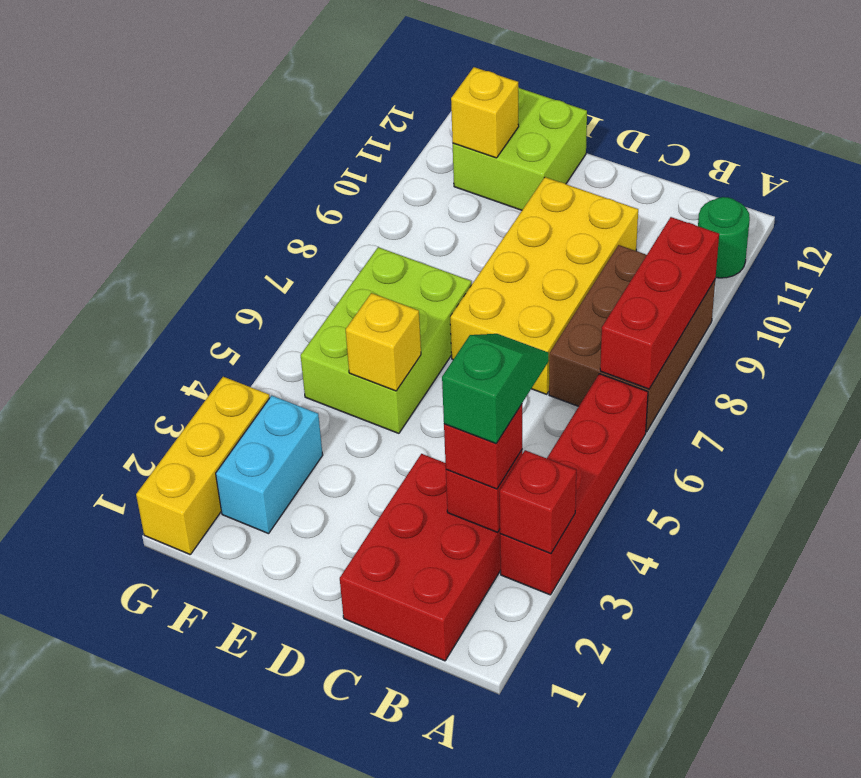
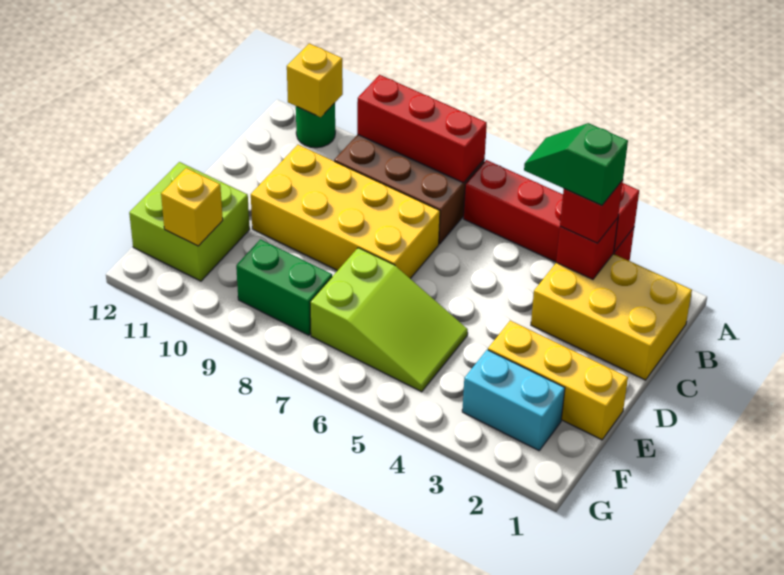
red 2x3 brick [340,454,501,661] -> yellow 2x3 brick [531,254,692,380]
lime 2x3 brick [301,247,472,433] -> lime 2x3 slope [310,248,468,392]
yellow 1x1 brick [346,293,421,391] -> yellow 1x1 brick moved to [287,43,343,117]
none -> green 1x2 brick [236,239,332,335]
yellow 1x3 brick [136,377,270,554] -> yellow 1x3 brick moved to [488,321,628,440]

